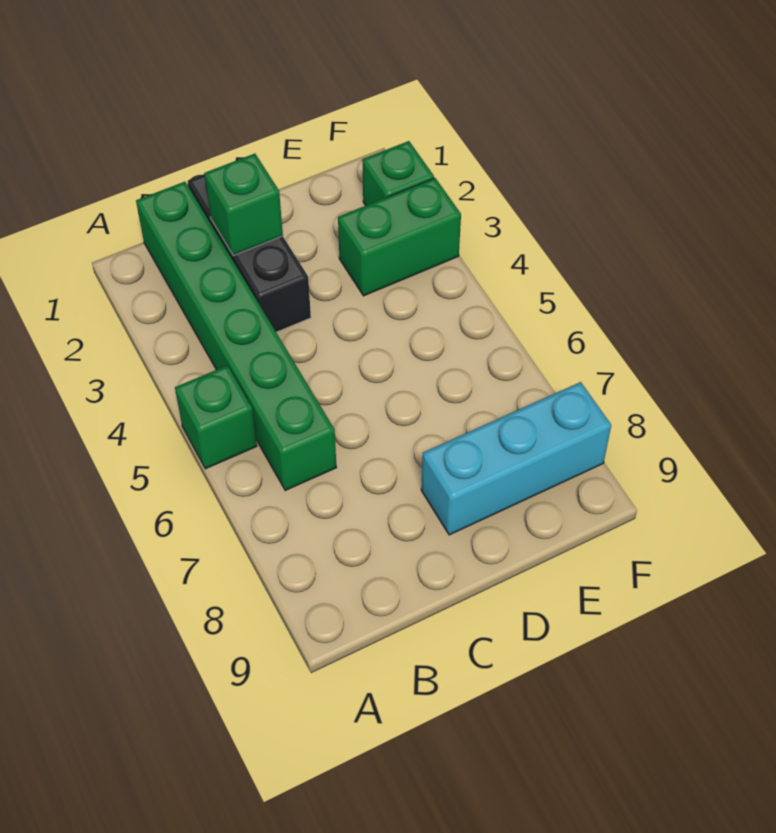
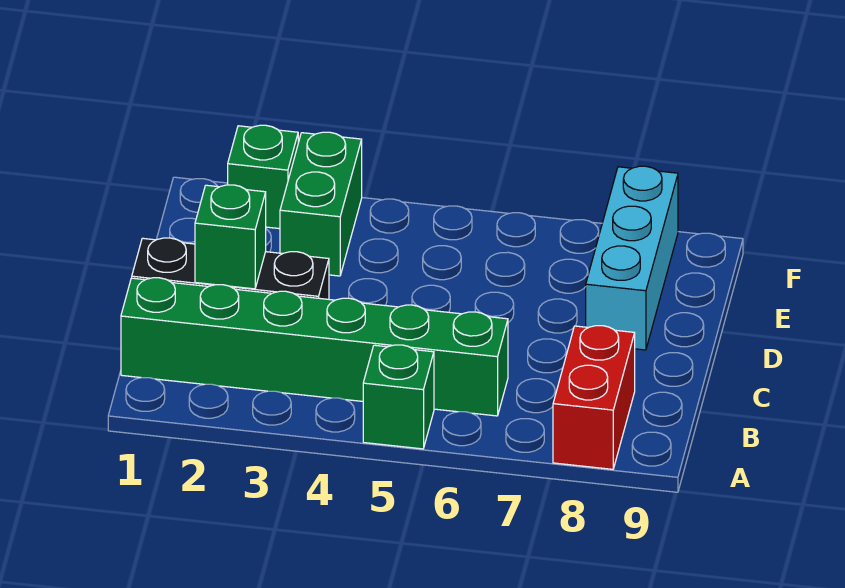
none -> red 1x2 brick [553,326,635,469]

